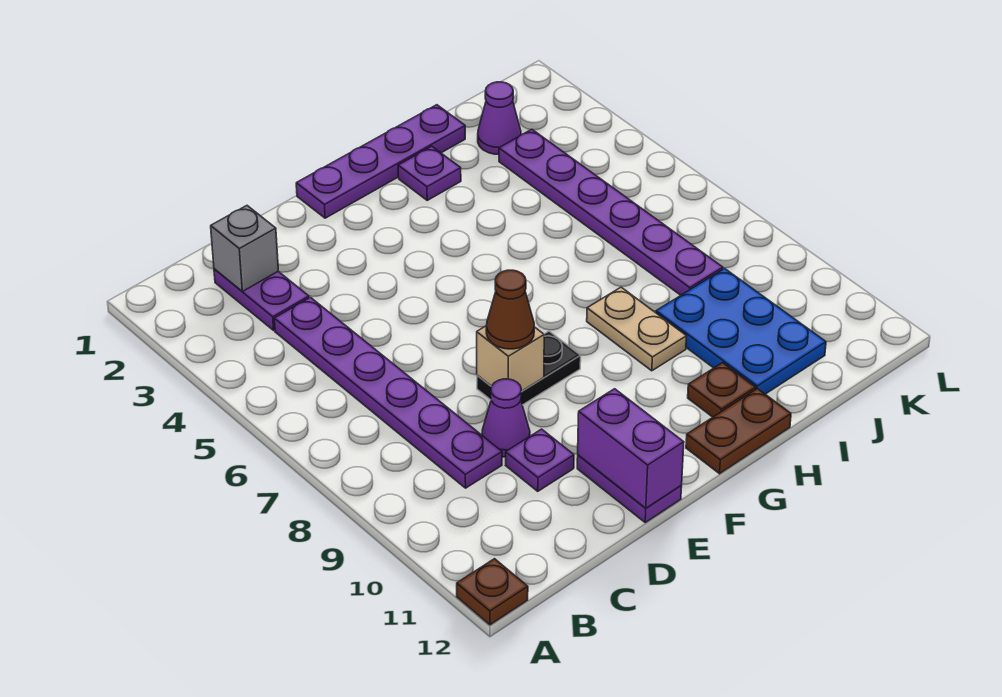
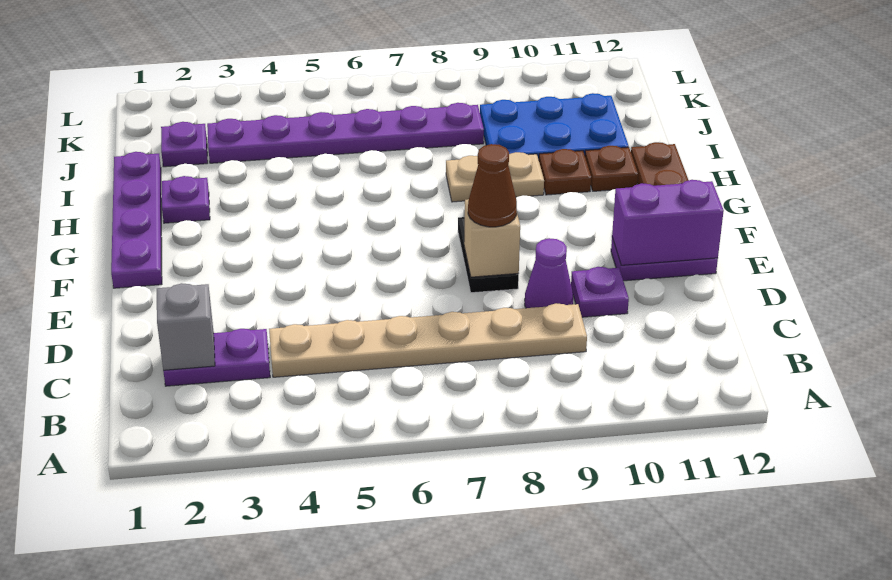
brown 1x1 plate [457,559,528,625] -> brown 1x1 plate moved to [539,149,591,195]
purple 1x6 plate [274,297,502,488] -> tan 1x6 plate [269,303,587,377]
purple 1x1 cone [478,82,521,155] -> purple 1x1 plate [161,122,208,167]

